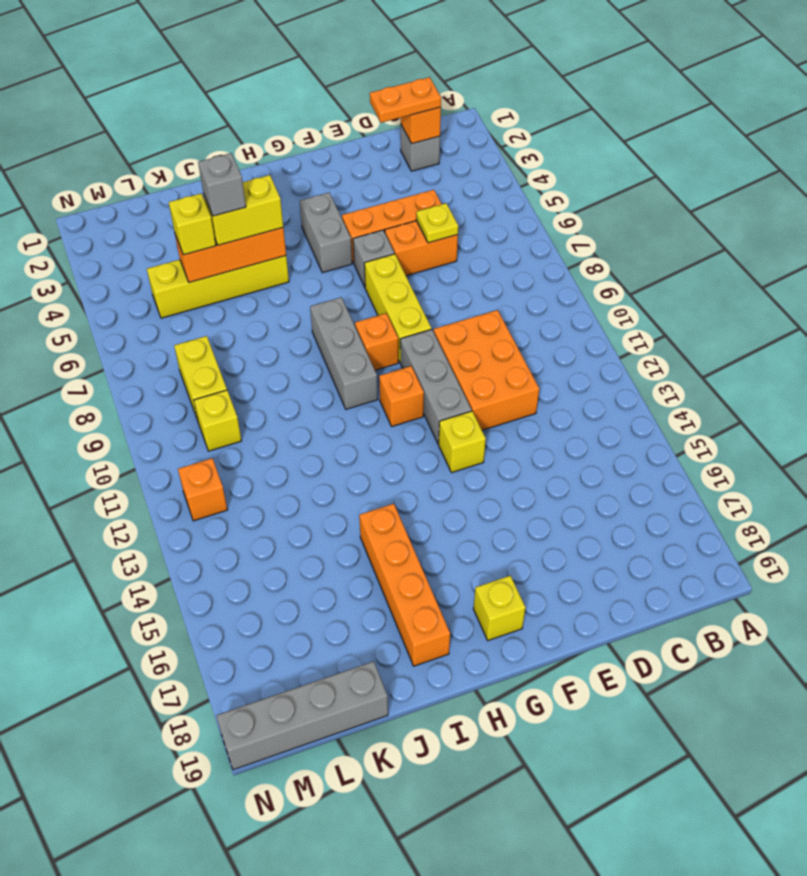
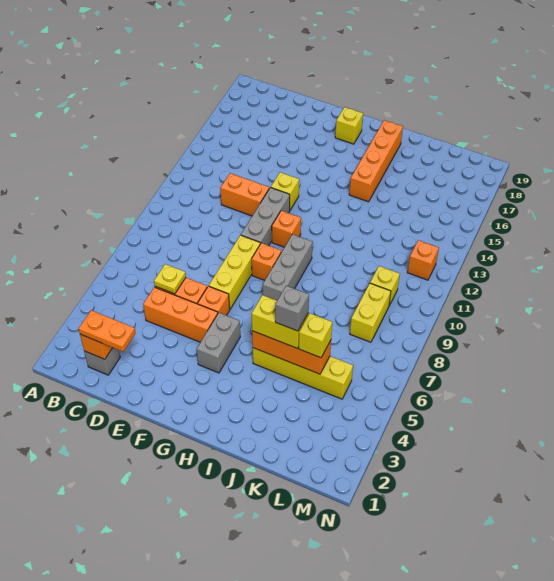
orange 2x3 brick [434,310,539,430] -> orange 1x2 brick [220,173,269,216]
grey 1x1 brick [353,230,394,287] -> orange 1x1 brick [198,286,230,315]
grey 1x4 brick [216,661,388,770] -> none

